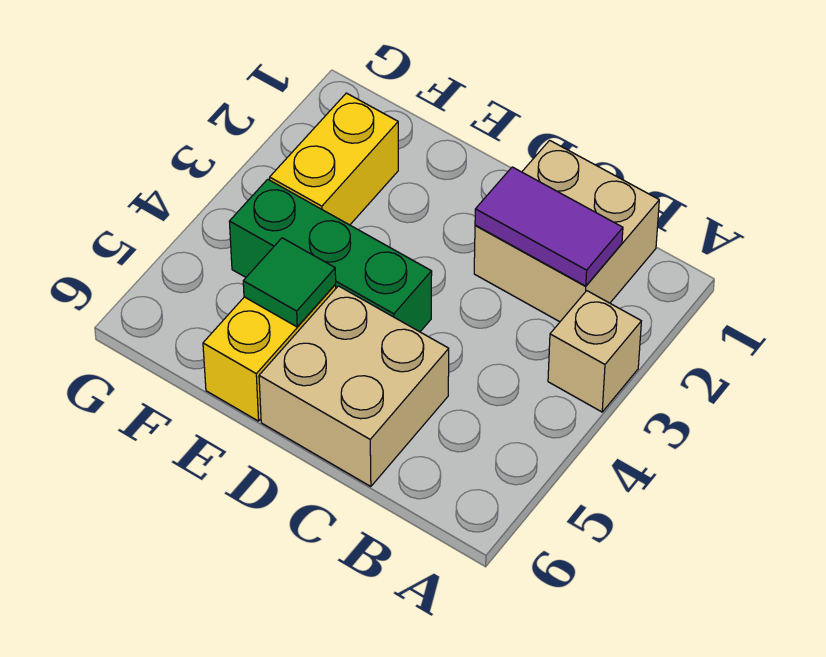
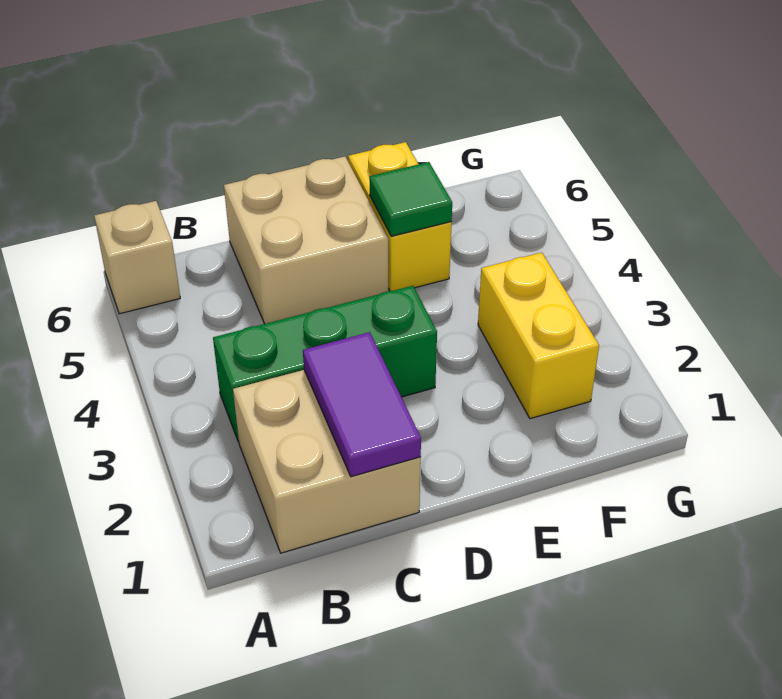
tan 1x1 brick [548,291,641,412] -> tan 1x1 brick moved to [94,201,180,314]
purple 1x2 tile [475,167,623,286] -> purple 1x2 tile turned to [303,332,421,477]
green 1x3 brick [229,179,432,332] -> green 1x3 brick moved to [213,286,437,442]

